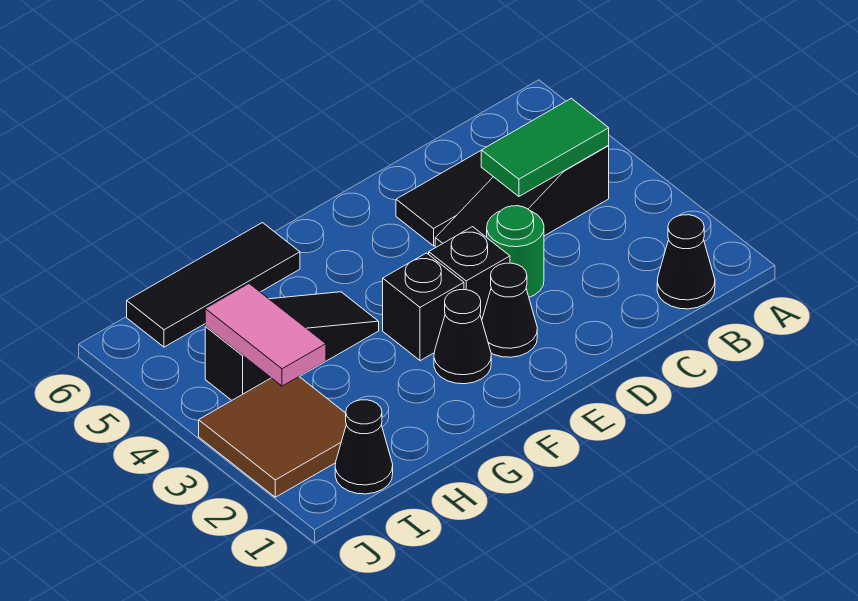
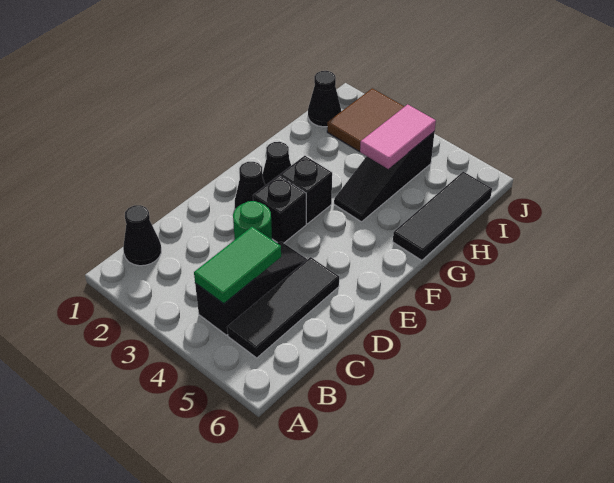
pink 1x2 tile [205,284,326,386] -> pink 1x2 tile turned to [360,104,436,169]

